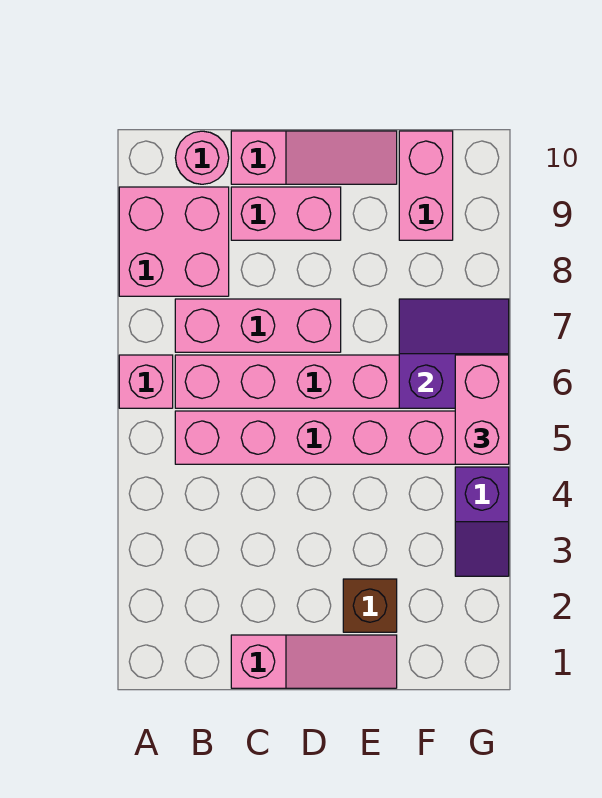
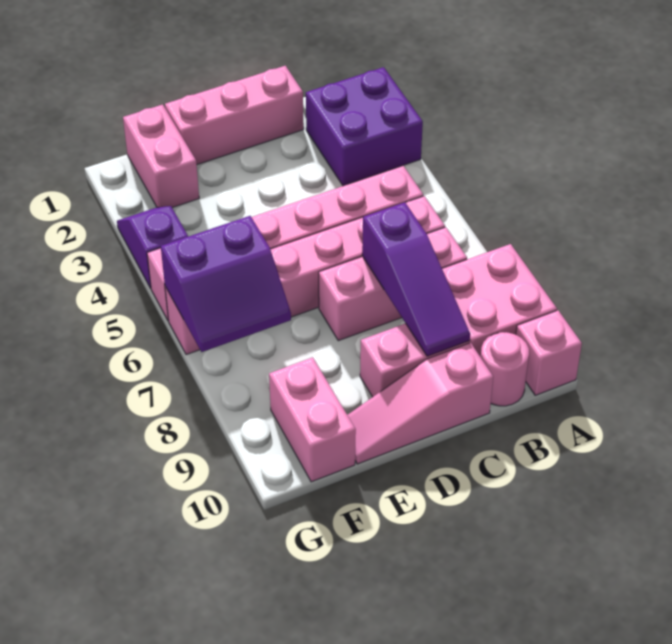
none -> purple 2x2 brick [306,67,423,186]
pink 1x1 brick [119,355,173,408] -> pink 1x1 brick moved to [516,310,582,395]
pink 1x3 slope [231,635,397,688] -> pink 1x3 brick [165,66,304,164]
none -> purple 1x3 slope [362,202,470,356]
brown 1x1 brick [343,579,397,632] -> none
pink 1x2 brick [455,355,509,464] -> pink 1x2 brick moved to [123,104,199,208]

